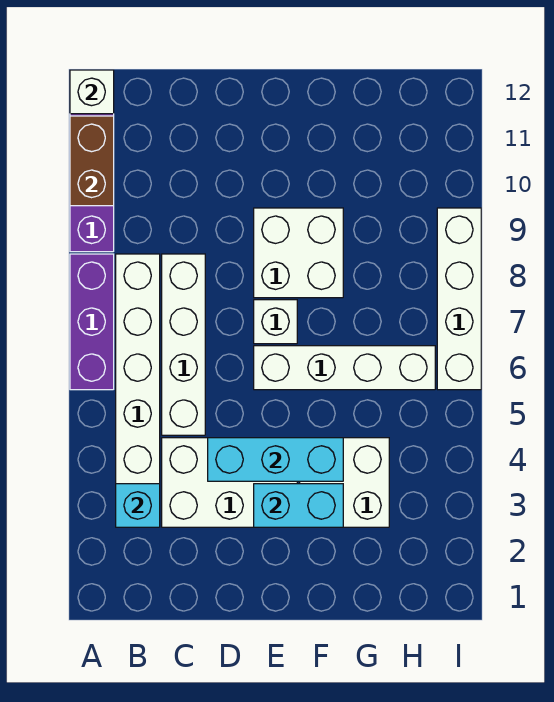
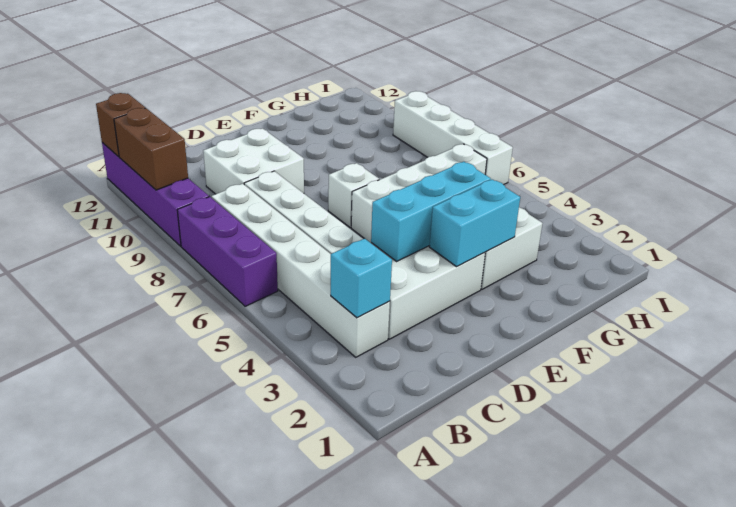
white 1x1 brick [70,70,114,114] -> brown 1x1 brick [96,93,145,157]
white 2x2 brick [254,208,343,298] -> white 2x2 brick moved to [203,128,304,194]

